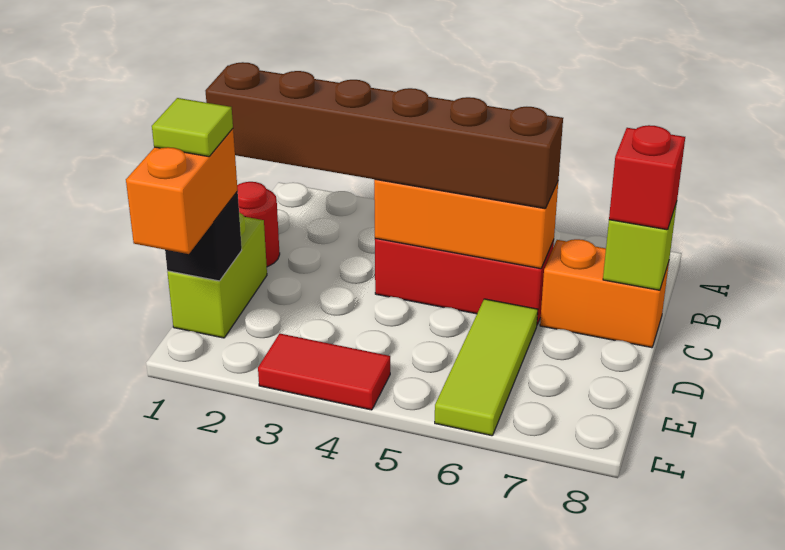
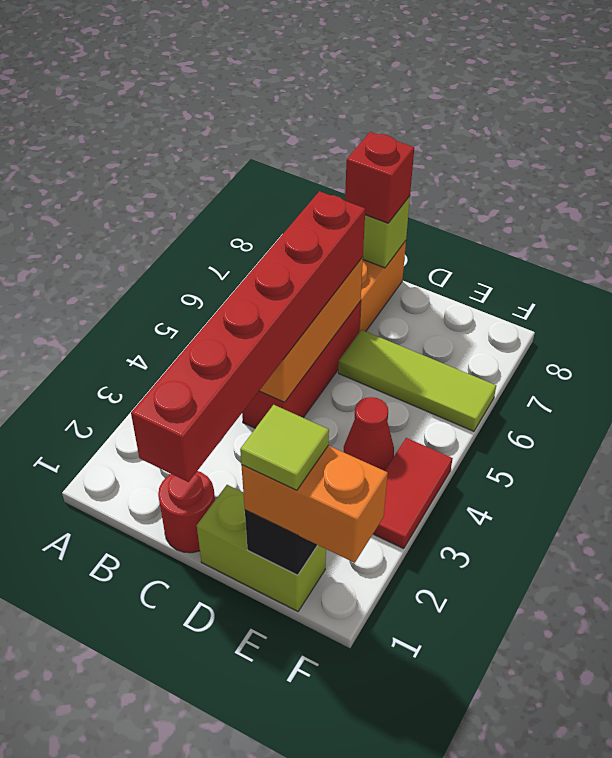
brown 1x6 brick [205,62,563,209] -> red 1x6 brick [131,191,365,482]
none -> red 1x1 cone [344,397,394,471]

